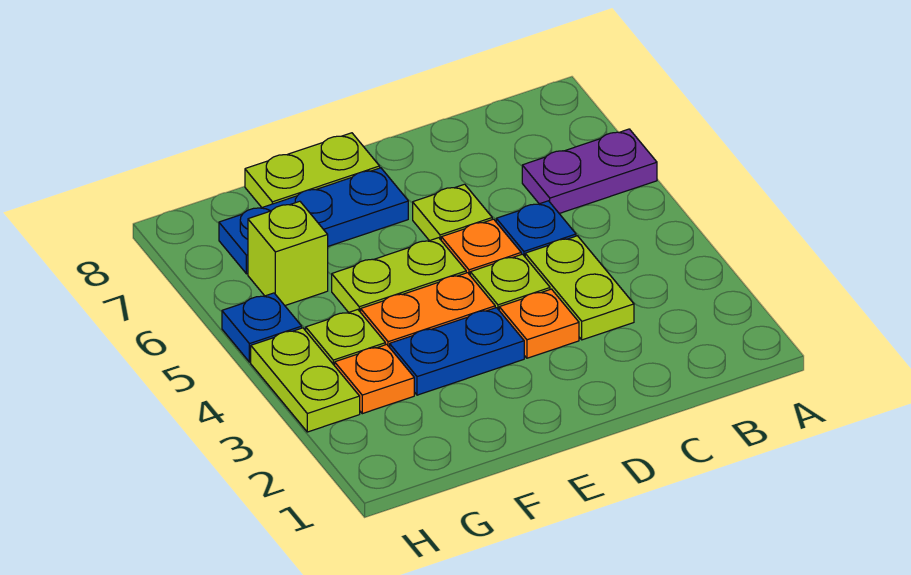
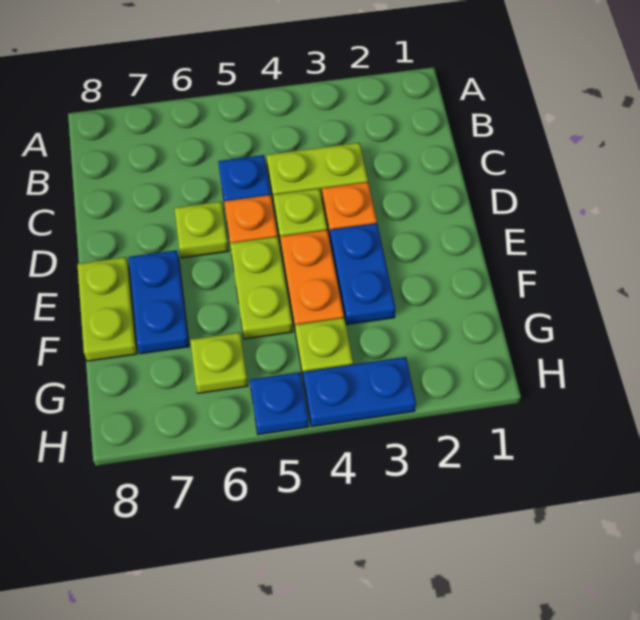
purple 1x2 plate [522,129,657,214] -> none
blue 1x3 plate [219,168,408,274] -> blue 1x2 plate [129,250,189,354]
orange 1x1 plate [335,344,414,414] -> none
lime 1x1 brick [248,201,328,305] -> lime 1x1 plate [190,333,248,393]
lime 1x2 plate [251,328,360,432] -> blue 1x2 plate [303,357,416,427]

